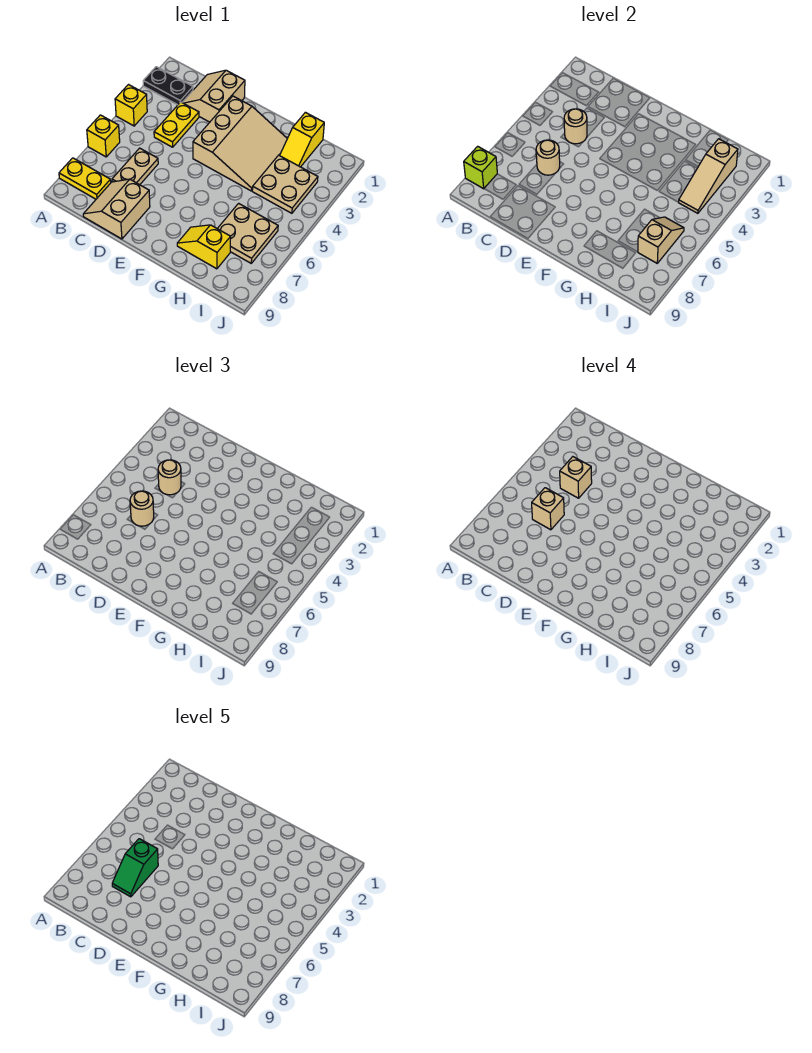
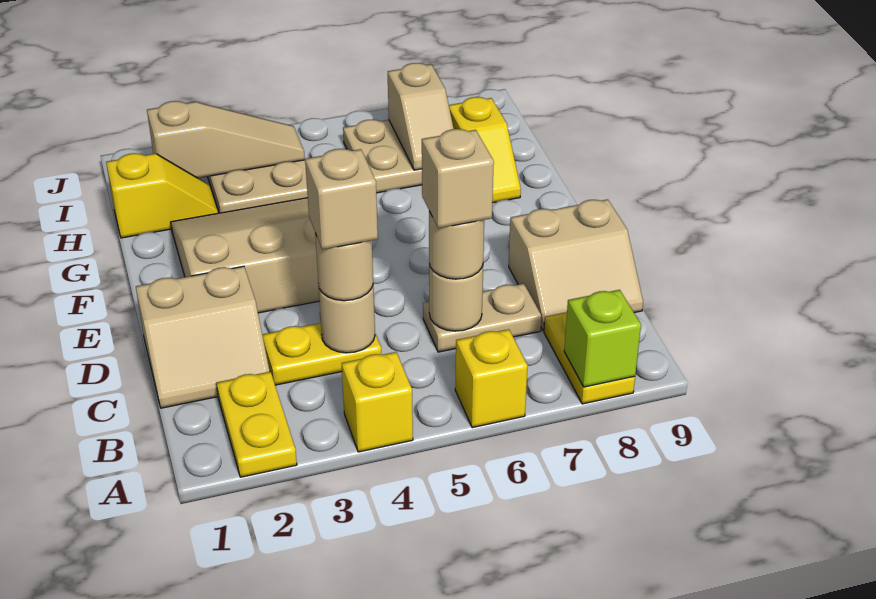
black 1x2 plate [143,67,193,105] -> yellow 1x2 plate [217,372,297,477]
green 1x2 slope [112,839,158,897] -> none
tan 1x2 slope [638,217,684,263] -> tan 1x2 slope turned to [388,63,454,170]

